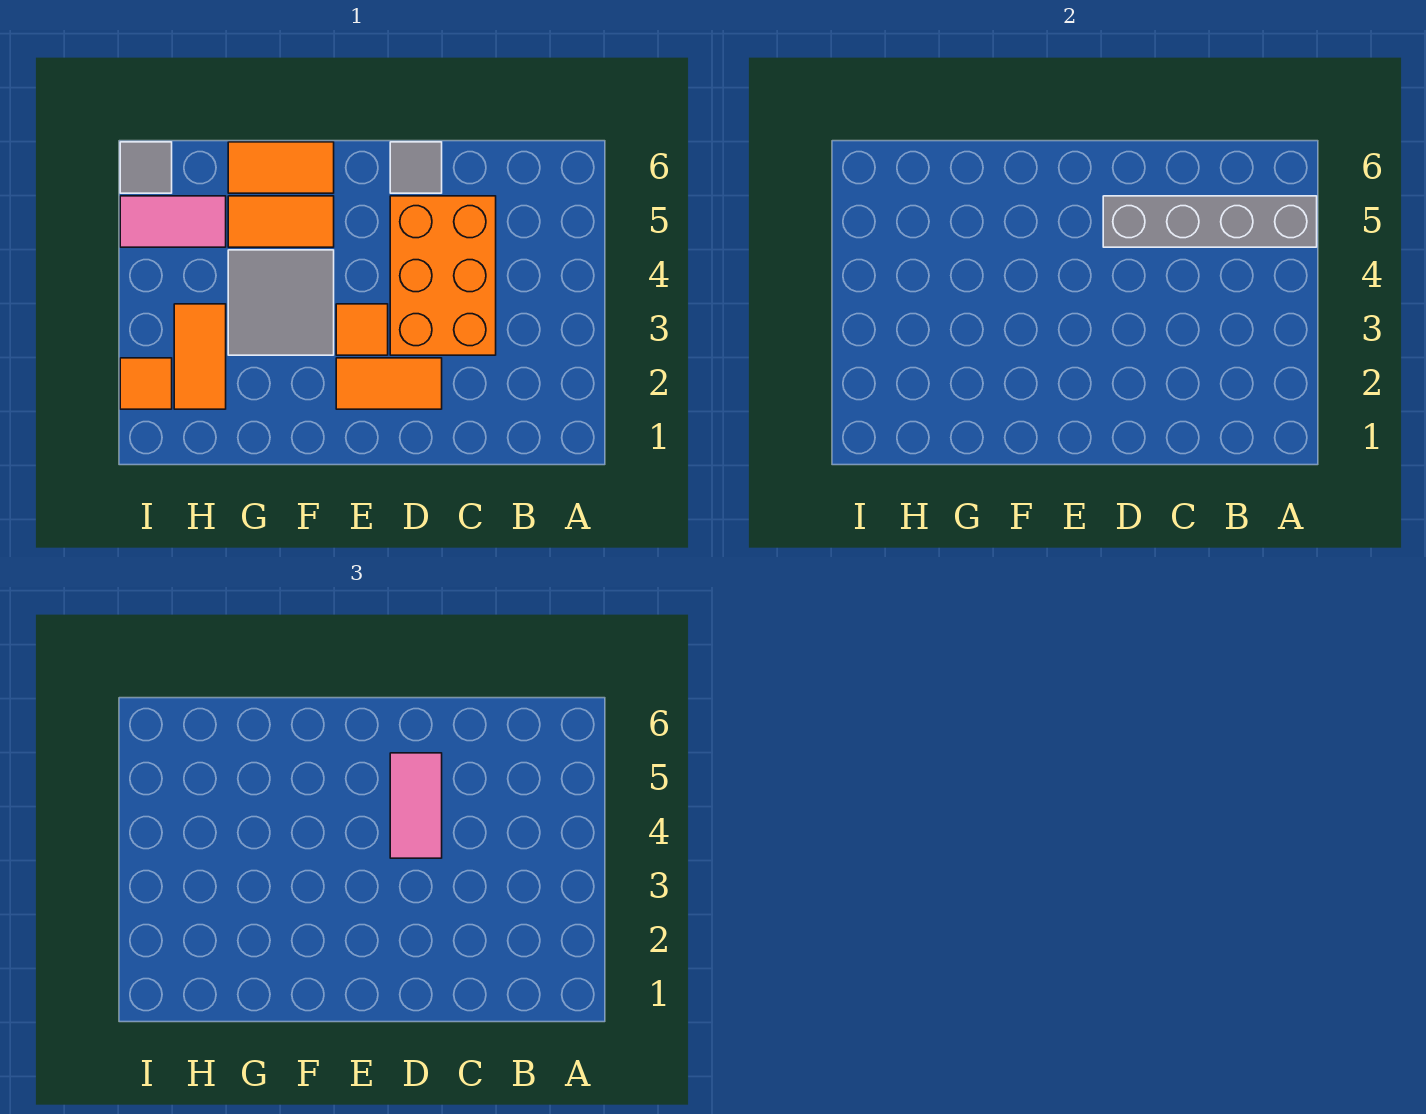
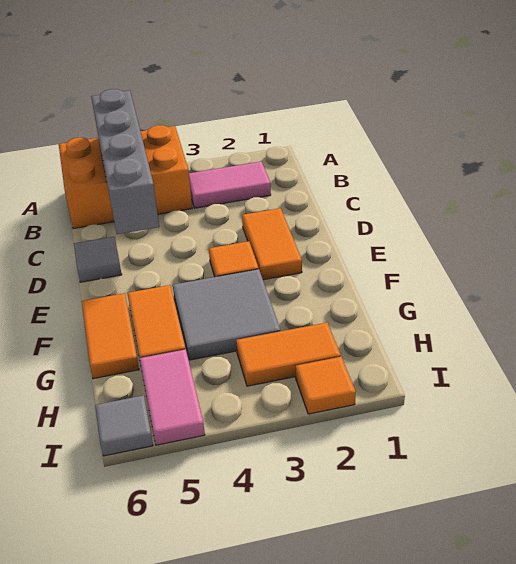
orange 2x3 brick [390,196,496,355] -> orange 2x3 brick moved to [59,125,192,229]
pink 1x2 tile [390,753,442,858] -> pink 1x2 tile moved to [189,162,271,208]

